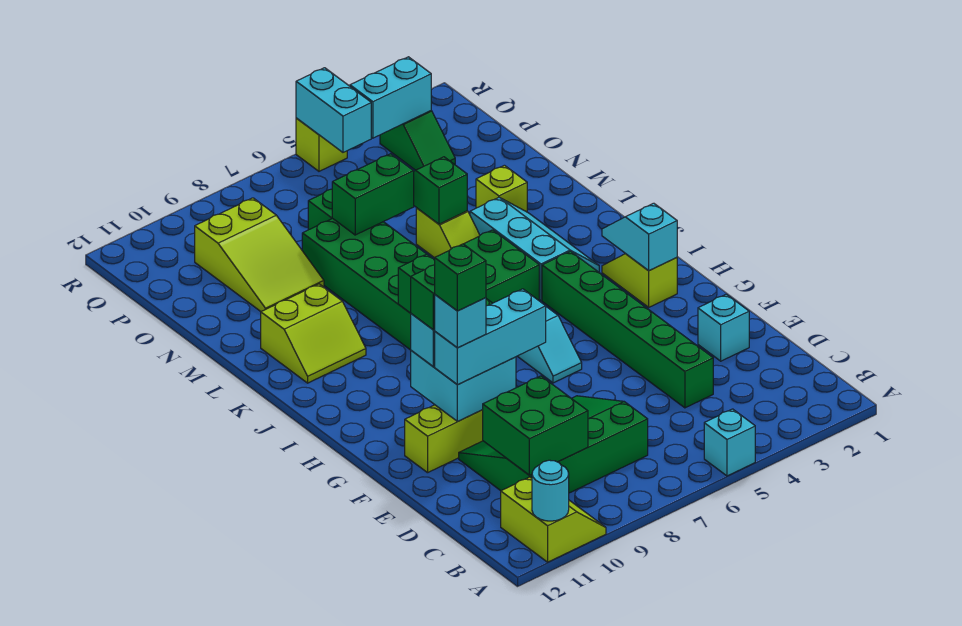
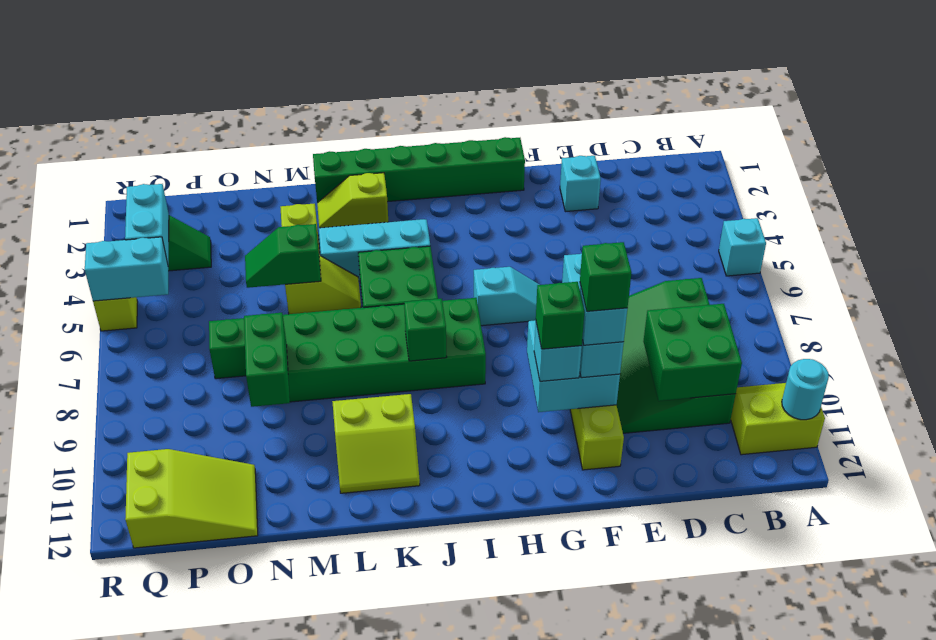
green 1x6 brick [542,251,713,408] -> green 1x6 brick moved to [313,137,525,203]
lime 1x2 slope [602,254,677,307] -> lime 1x2 slope moved to [317,173,388,228]
cyan 1x2 slope [602,203,677,271] -> none
lime 2x2 slope [261,284,366,383] -> lime 2x2 slope turned to [332,394,420,493]
green 1x2 brick [332,154,414,235] -> green 1x2 brick moved to [244,313,290,407]
lime 2x3 slope [195,198,324,311] -> lime 2x3 slope moved to [125,449,258,548]

